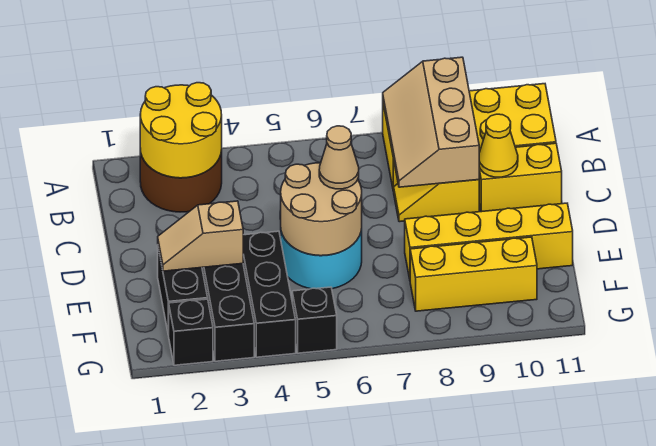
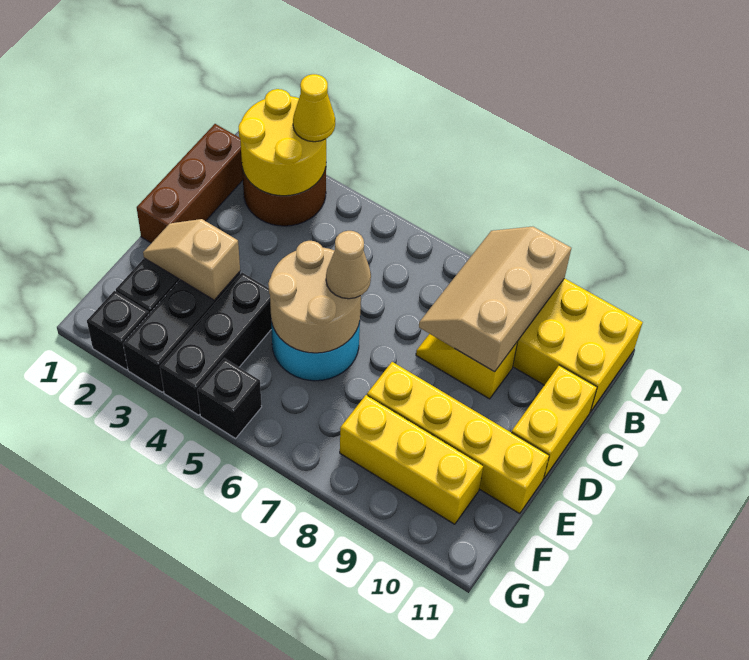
none -> brown 1x3 brick [137,124,243,243]
yellow 1x2 brick [479,143,562,212] -> yellow 1x2 brick turned to [511,365,597,479]
yellow 1x1 cone [479,114,518,177] -> yellow 1x1 cone moved to [293,74,335,142]

